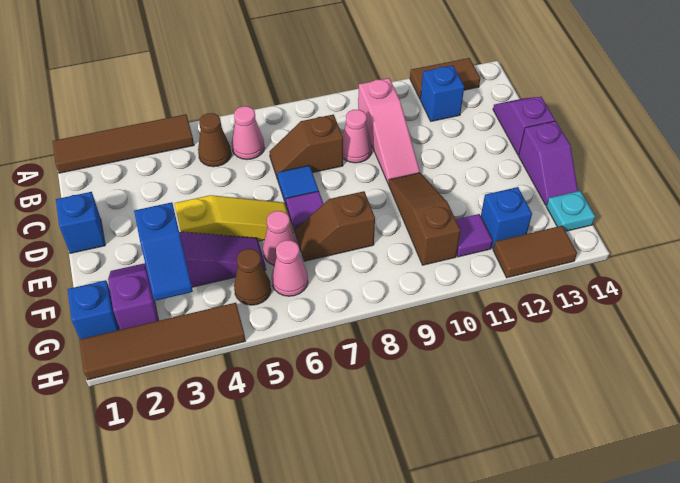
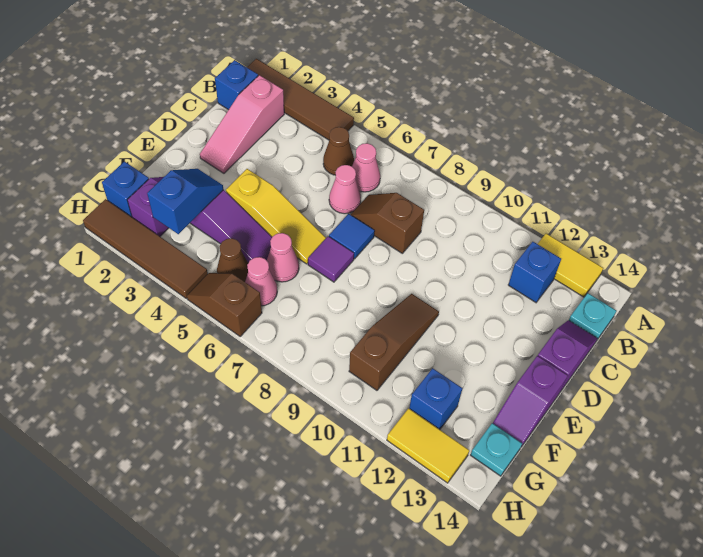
brown 1x2 tile [410,58,480,99] -> yellow 1x2 tile [538,234,603,297]
pink 1x3 slope [358,78,420,183] -> pink 1x3 slope moved to [200,75,284,173]
none -> cyan 1x1 plate [569,293,616,338]
pink 1x1 cone [342,110,372,163] -> pink 1x1 cone moved to [329,165,361,214]
blue 1x1 brick [56,192,105,253] -> blue 1x1 brick moved to [215,60,258,110]
blue 1x2 slope [134,202,193,301] -> blue 1x2 slope turned to [147,169,223,234]
brown 1x2 slope [295,191,375,261] -> brown 1x2 slope moved to [187,273,262,336]
purple 1x1 tile [456,214,492,257] -> none
brown 1x2 tile [493,226,577,278] -> yellow 1x2 tile [387,408,469,483]

